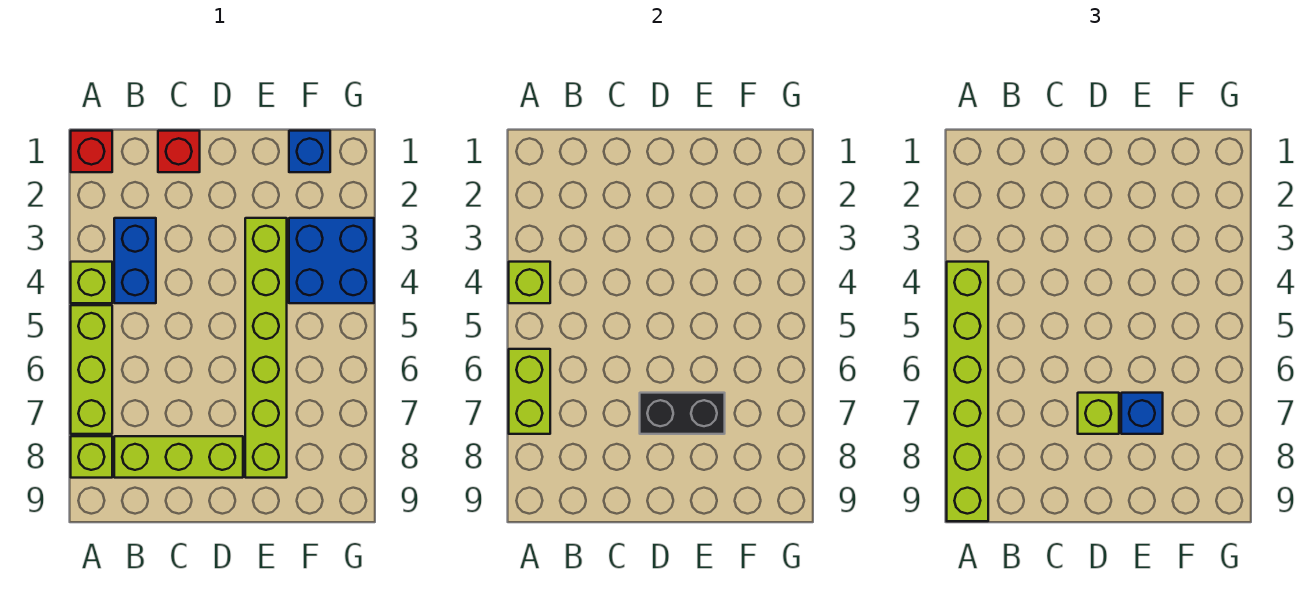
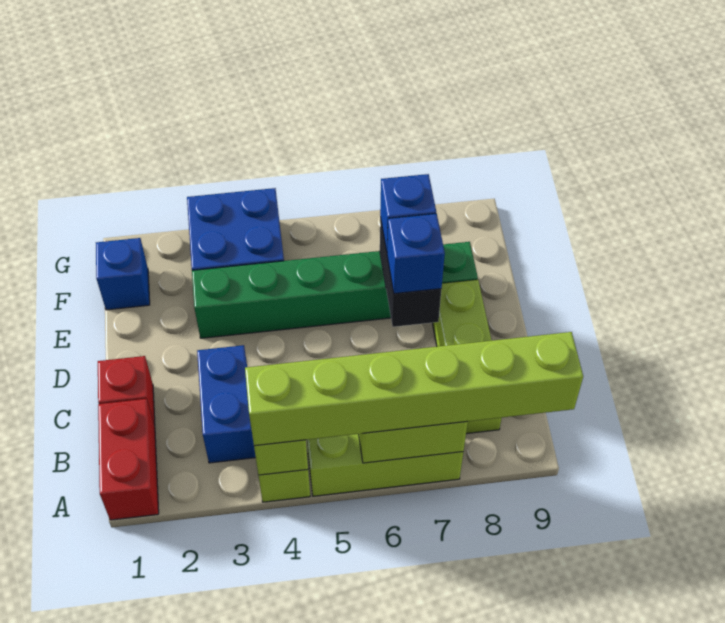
red 1x1 brick [71,131,112,172] -> red 1x2 brick [98,399,159,520]
lime 1x1 brick [71,436,112,478] -> none
blue 1x2 brick [114,218,156,303] -> blue 1x2 brick turned to [197,345,256,463]
lime 1x1 brick [1078,393,1119,434] -> blue 1x1 brick [387,214,445,294]
lime 1x6 brick [245,218,287,478] -> green 1x6 brick [192,242,478,338]

